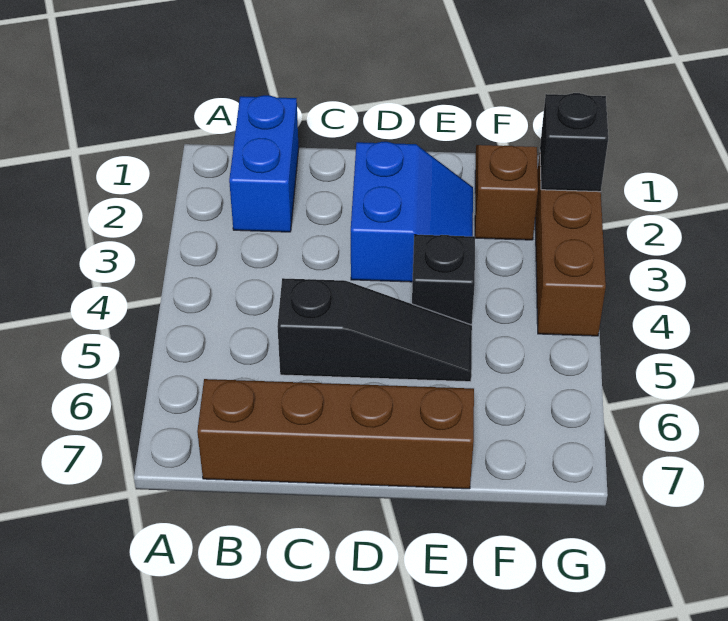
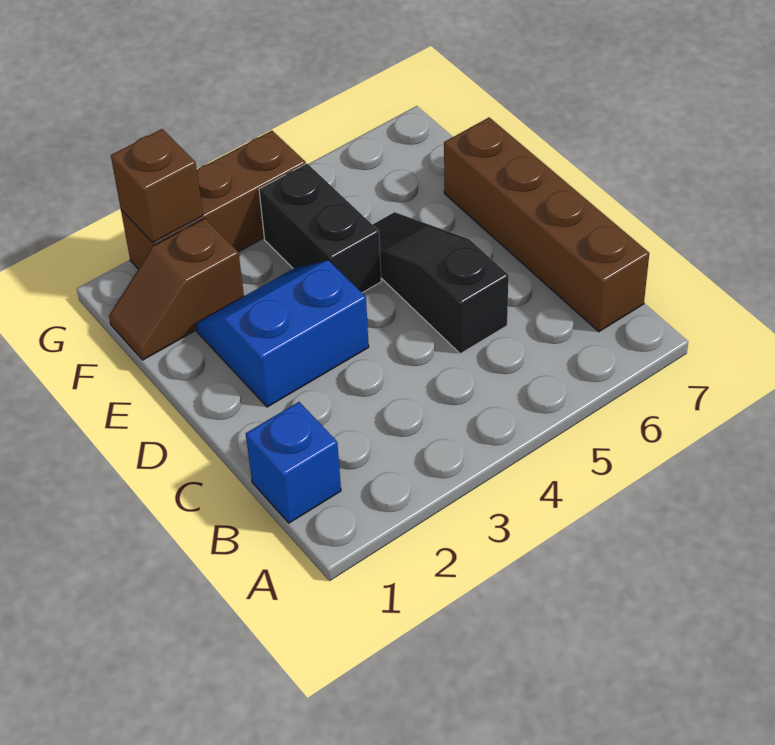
blue 1x2 brick [229,95,299,232] -> blue 1x1 brick [246,402,341,523]
black 1x1 brick [412,235,475,325] -> black 1x2 brick [259,164,381,293]
black 1x1 brick [540,93,608,192] -> brown 1x1 brick [111,129,203,243]

